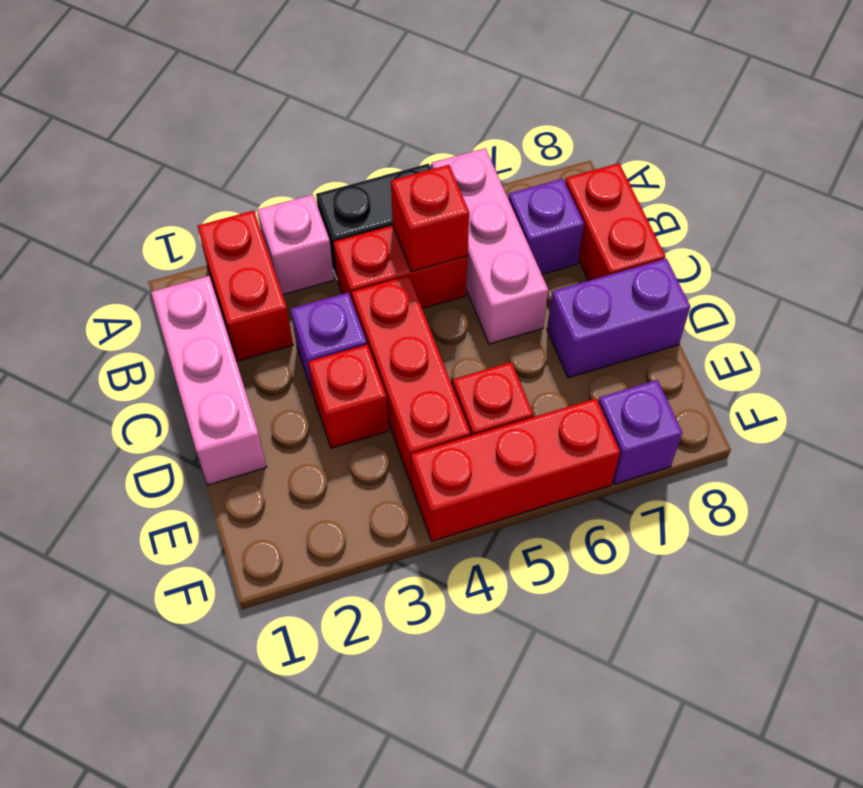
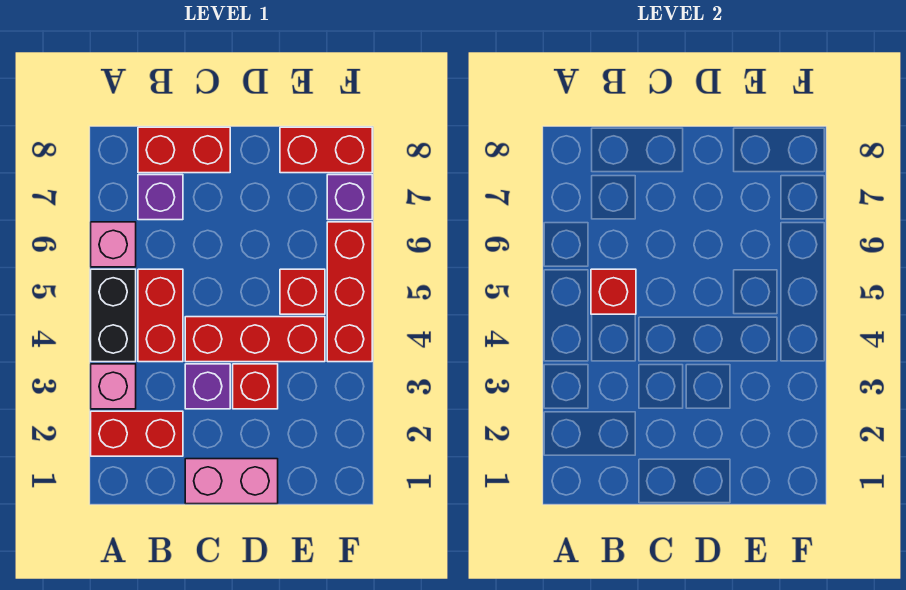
pink 1x3 brick [432,148,548,344] -> pink 1x1 brick [91,222,136,267]
pink 1x3 brick [151,276,266,485] -> pink 1x2 brick [185,459,278,504]
purple 1x2 brick [547,259,690,378] -> none
none -> red 1x2 brick [280,127,372,173]

